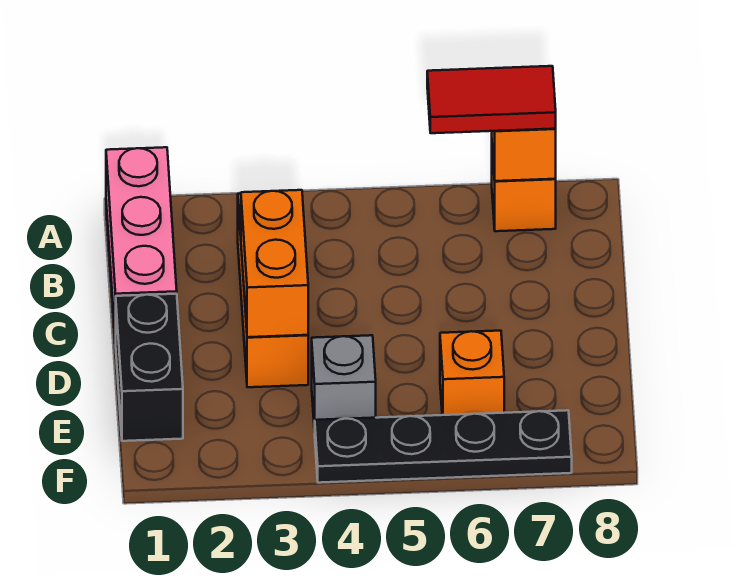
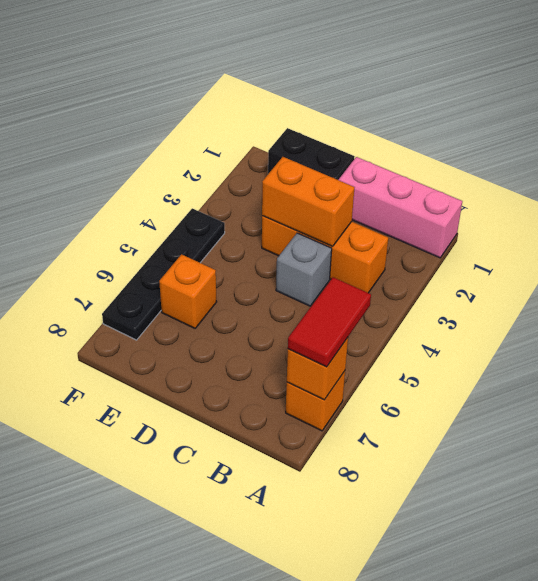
grey 1x1 brick [312,335,376,432] -> grey 1x1 brick moved to [276,233,332,306]

